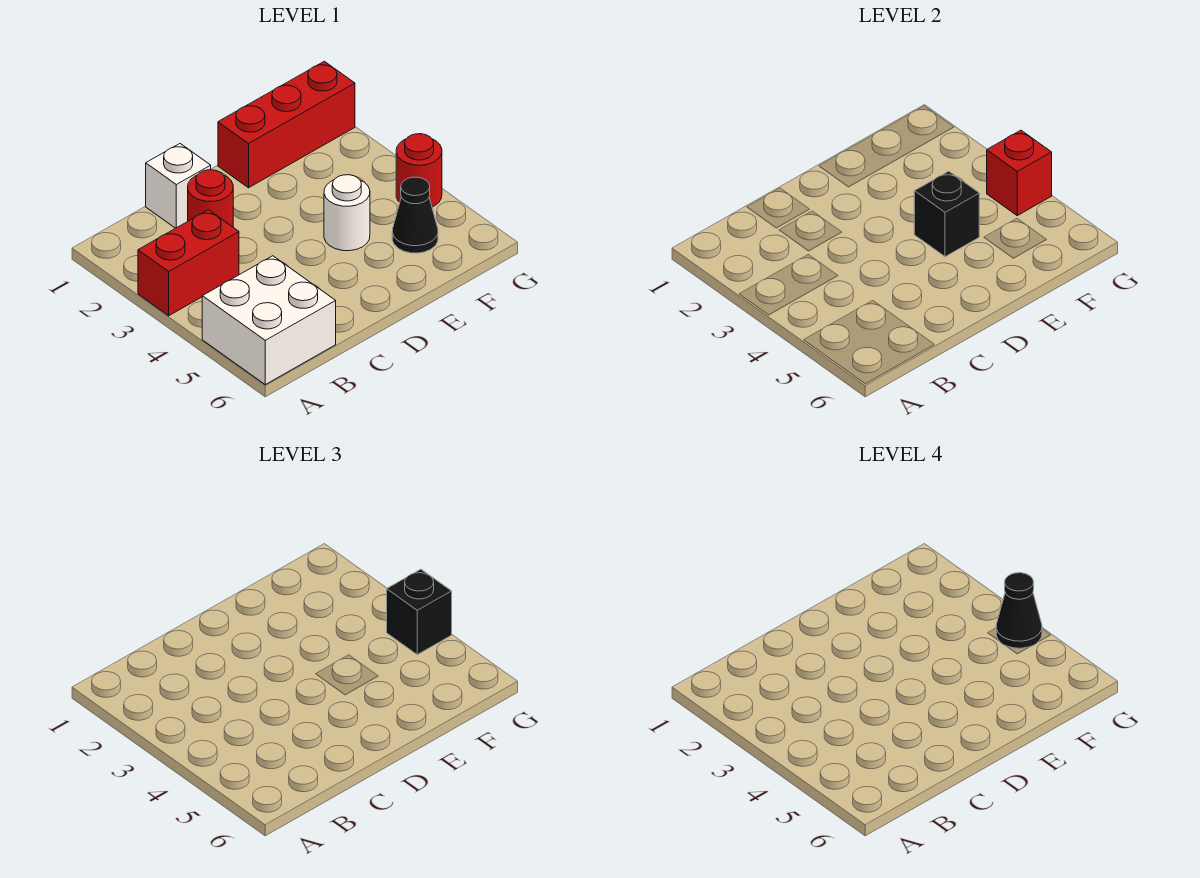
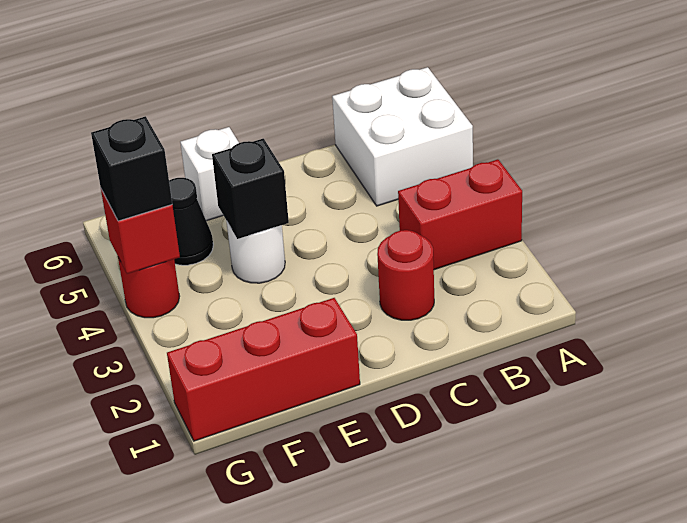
white 1x1 brick [146,144,211,228] -> white 1x1 brick moved to [180,127,239,221]
black 1x1 cone [996,573,1042,648] -> none

